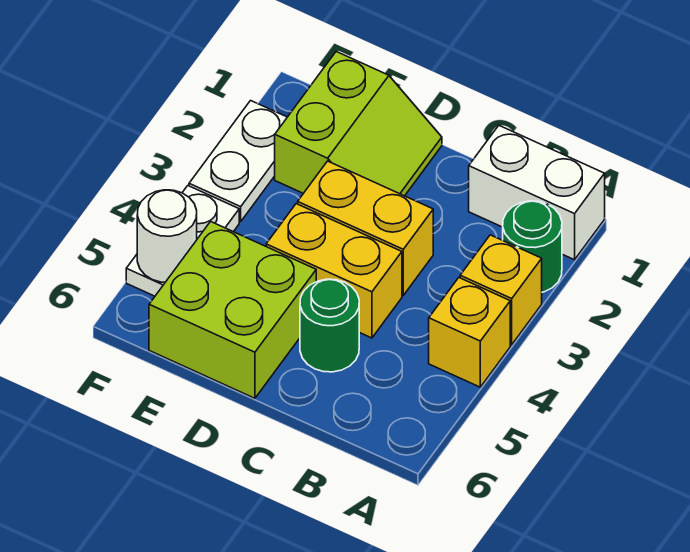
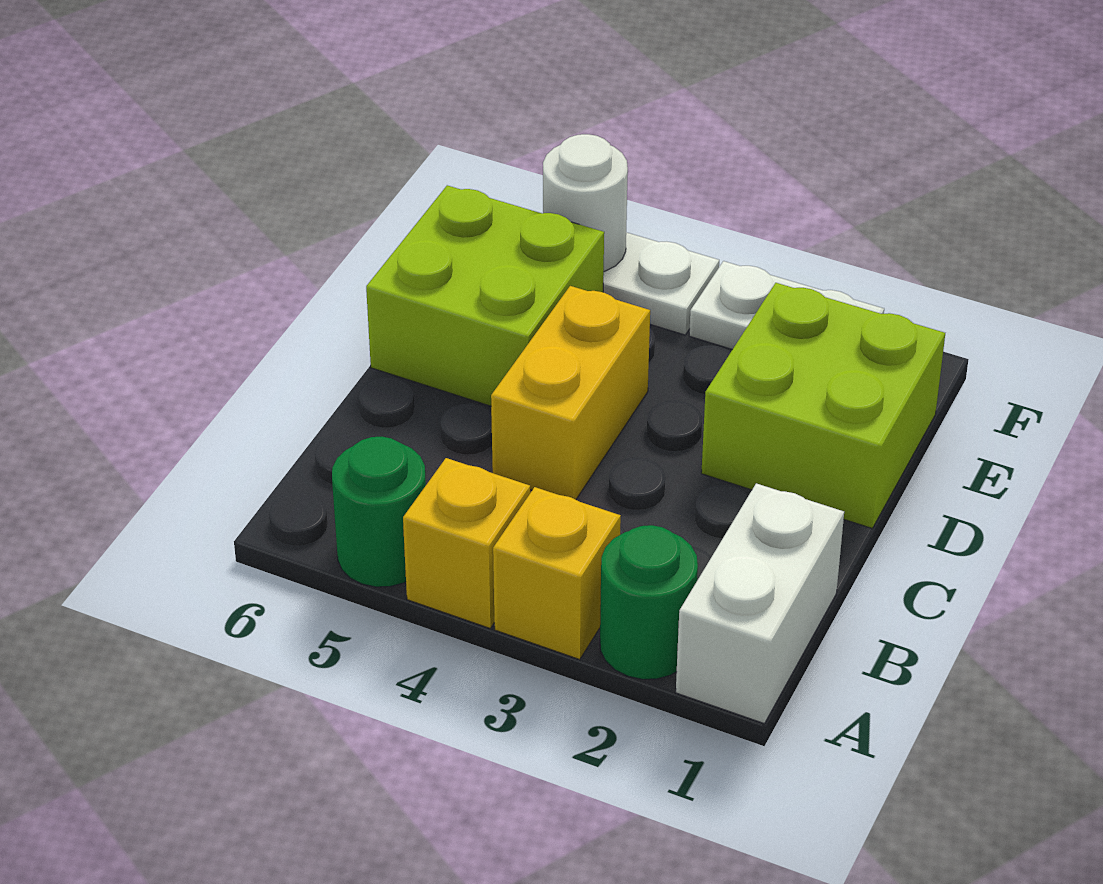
yellow 1x2 brick [298,161,433,295] -> none
green 1x1 round brick [300,279,359,372] -> green 1x1 round brick moved to [332,437,426,587]
lime 2x2 slope [275,52,442,196] -> lime 2x2 brick [701,283,945,528]

